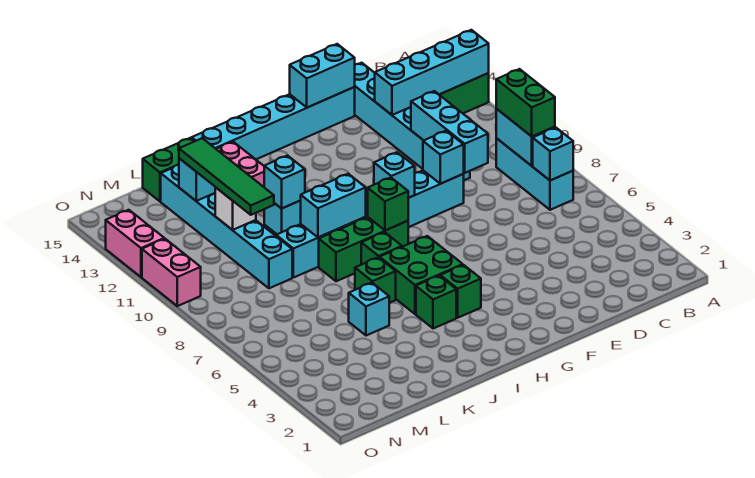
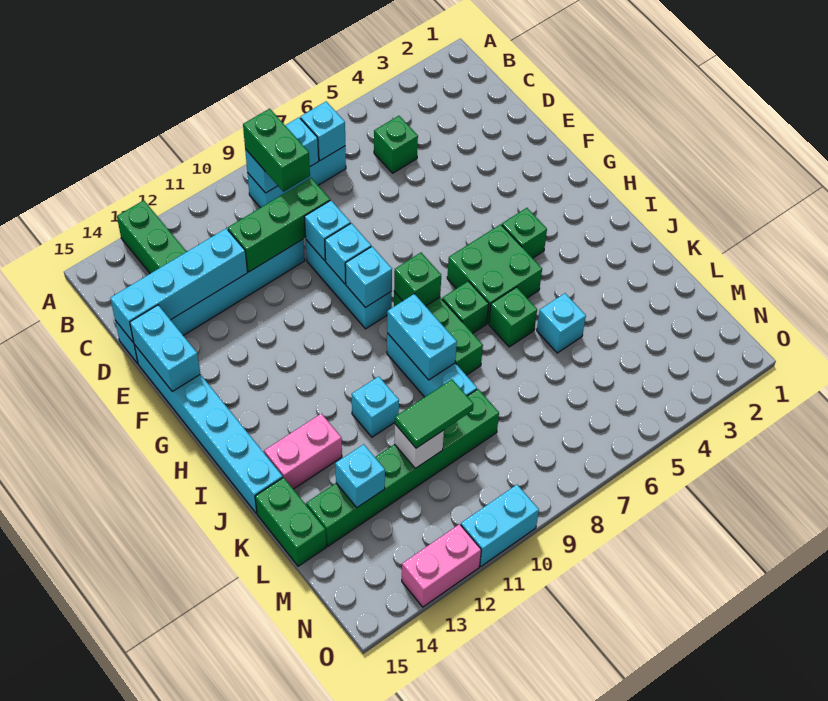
cyan 1x4 brick [375,30,489,115] -> cyan 1x4 brick turned to [110,228,247,342]
green 1x2 brick [496,69,555,136] -> green 1x2 brick turned to [243,109,310,192]
cyan 1x3 brick [411,91,488,173] -> green 1x3 brick [228,178,330,272]
green 1x1 brick [416,276,456,329] -> green 1x1 brick moved to [374,116,418,173]
cyan 1x1 brick [264,155,305,209] -> cyan 1x1 brick moved to [325,223,371,284]
cyan 1x6 brick [161,165,292,288] -> green 1x6 brick [306,389,499,546]
green 1x4 tile [179,138,274,215] -> green 1x2 tile [395,379,474,448]
pink 1x2 brick [142,239,201,306] -> cyan 1x2 brick [461,485,539,566]

